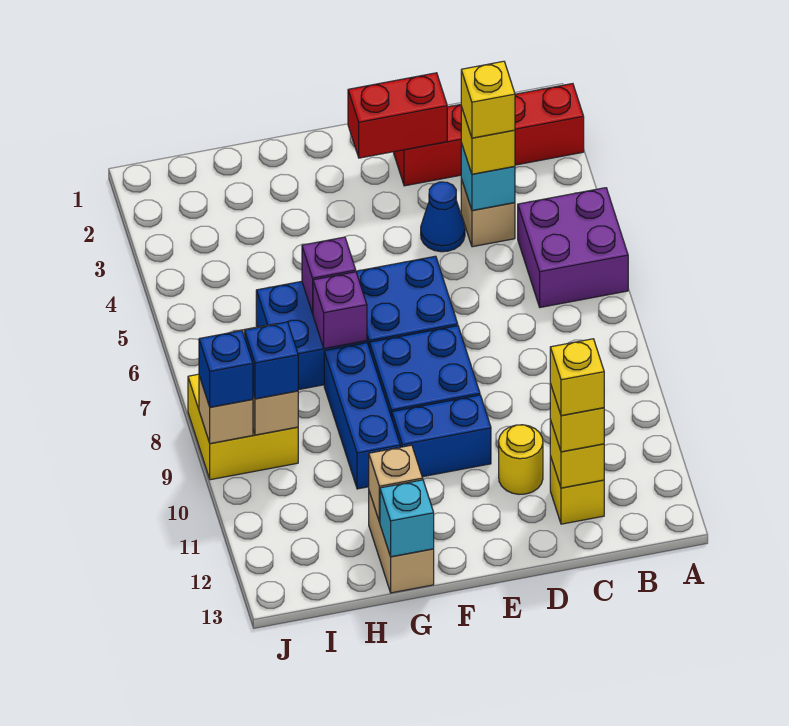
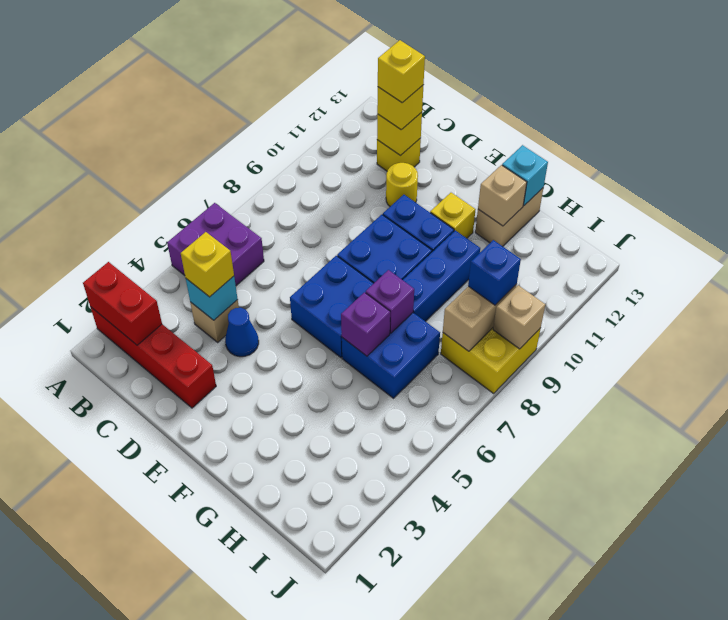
yellow 1x1 brick [461,61,515,138] -> yellow 1x1 brick moved to [430,193,476,238]
red 1x2 brick [348,73,447,158] -> red 1x2 brick moved to [83,262,162,345]
blue 1x1 brick [199,331,253,407] -> none

